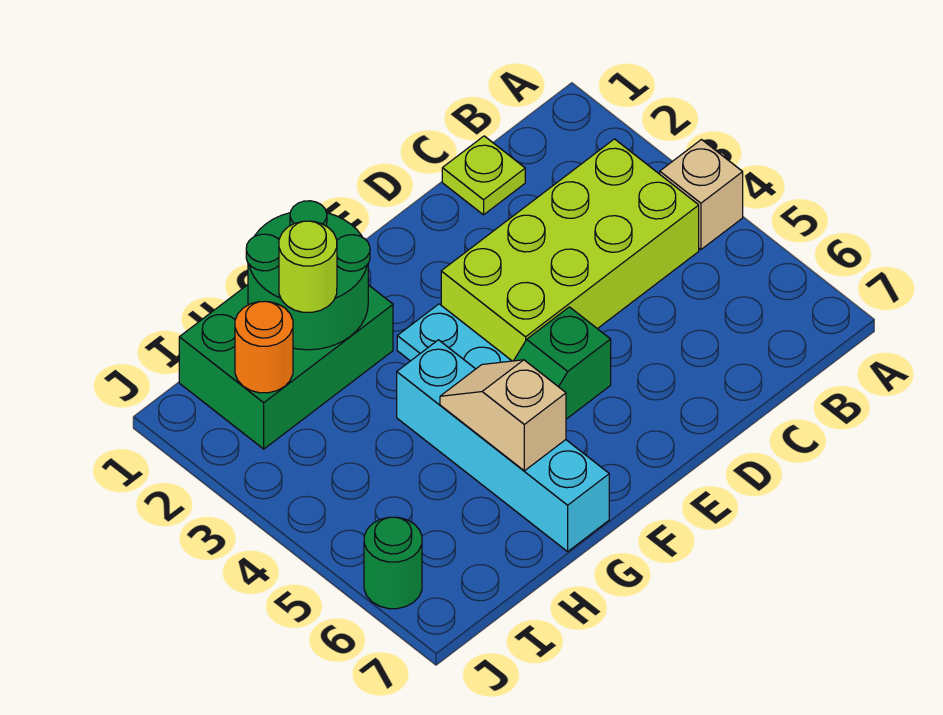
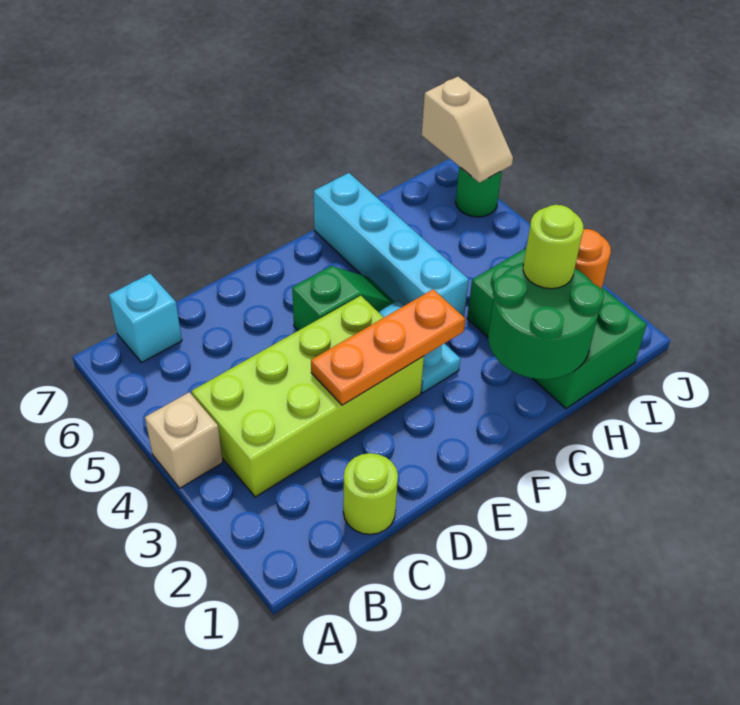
none -> cyan 1x1 brick [109,274,182,362]
lime 1x1 plate [442,136,525,215] -> lime 1x1 round brick [343,453,398,534]
none -> orange 1x3 plate [311,289,465,405]
green 2x3 brick [179,285,393,449] -> green 2x3 brick turned to [467,248,647,409]
tan 1x2 slope [440,360,566,471] -> tan 1x2 slope moved to [422,77,513,183]

